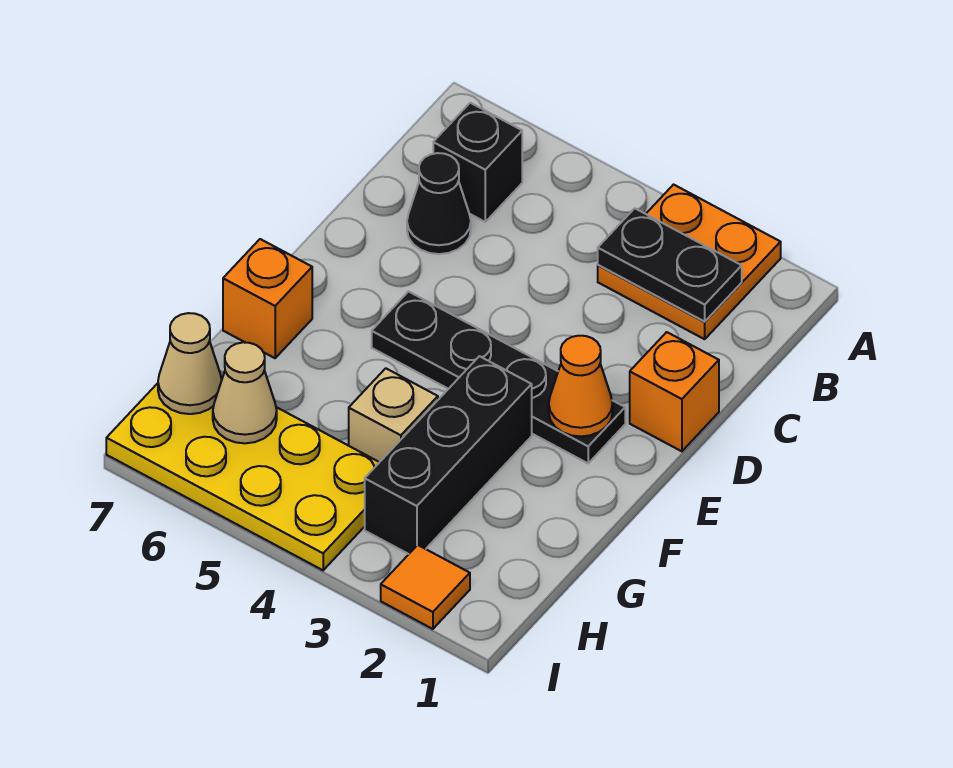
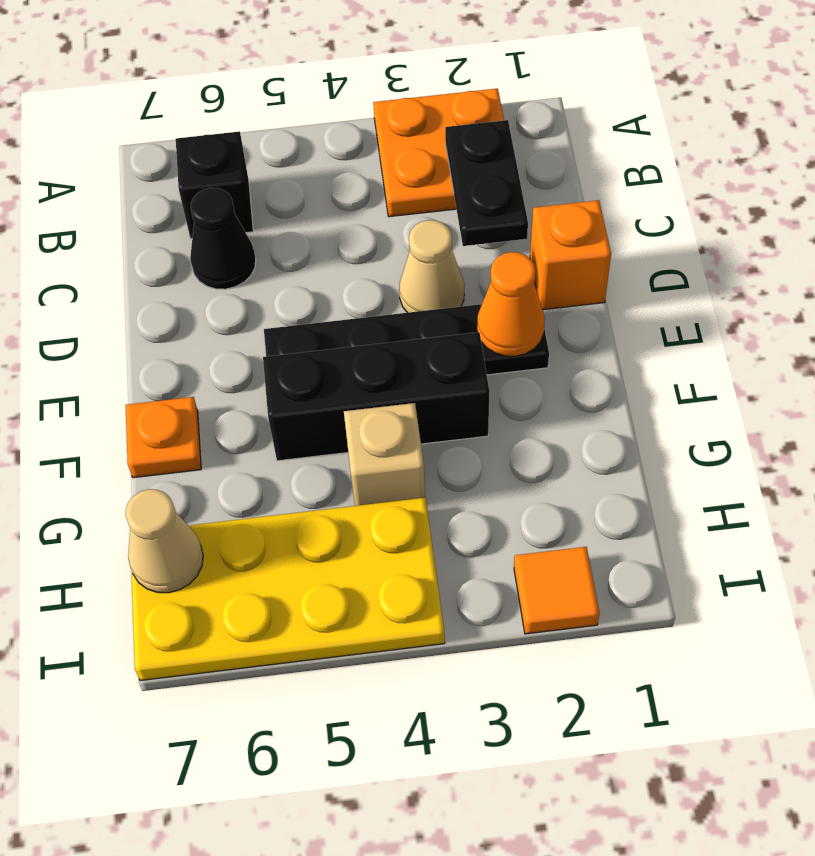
black 1x2 plate [598,208,742,322] -> black 1x2 plate turned to [445,120,528,246]
black 1x3 brick [365,356,532,554] -> black 1x3 brick turned to [263,332,490,461]
orange 1x1 brick [223,239,312,358] -> orange 1x1 plate [125,397,201,478]
tan 1x1 cone [213,342,277,443] -> tan 1x1 cone moved to [399,220,464,313]

